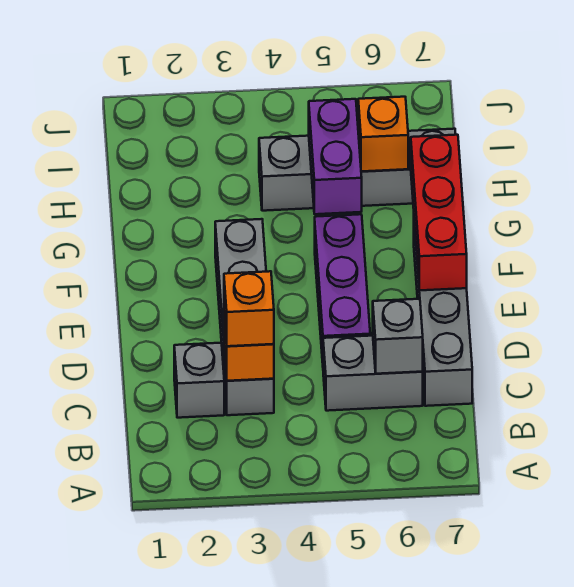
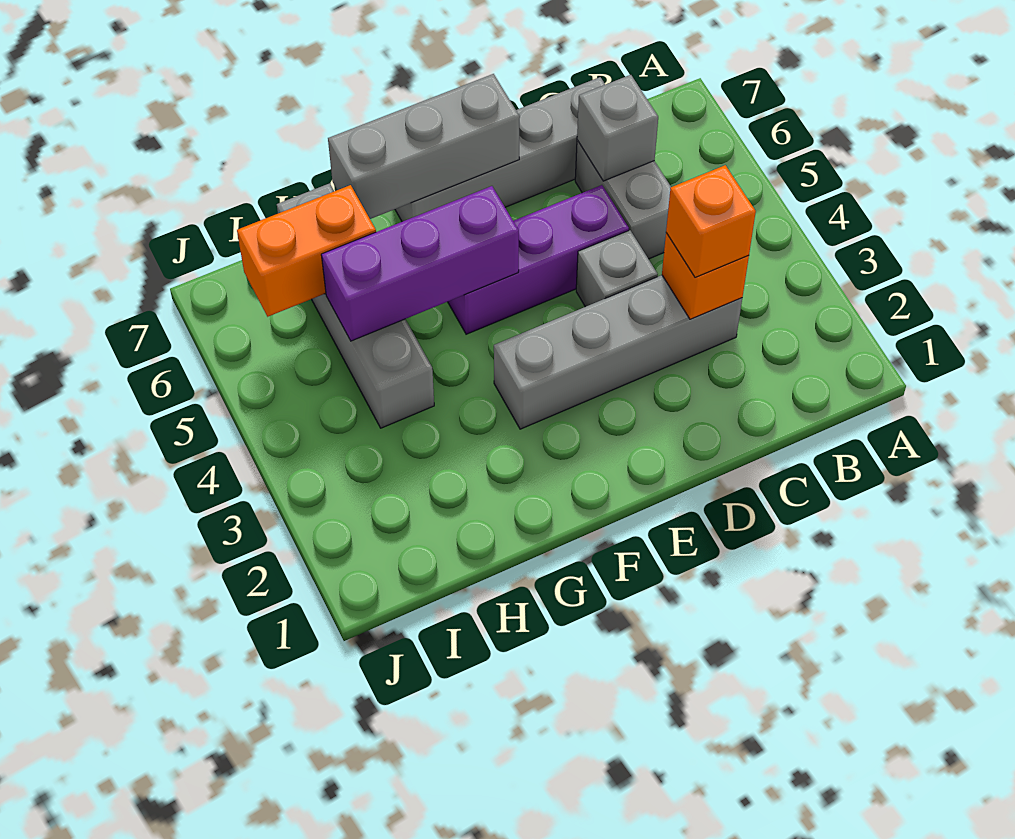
grey 1x1 brick [174,343,224,418] -> grey 1x1 brick moved to [576,230,658,307]
red 1x3 brick [411,135,467,291] -> grey 1x3 brick [328,74,520,219]
purple 1x2 brick [309,99,362,214] -> purple 1x3 brick [321,186,519,341]
orange 1x1 brick [358,97,408,172] -> orange 1x2 brick [237,185,376,317]

